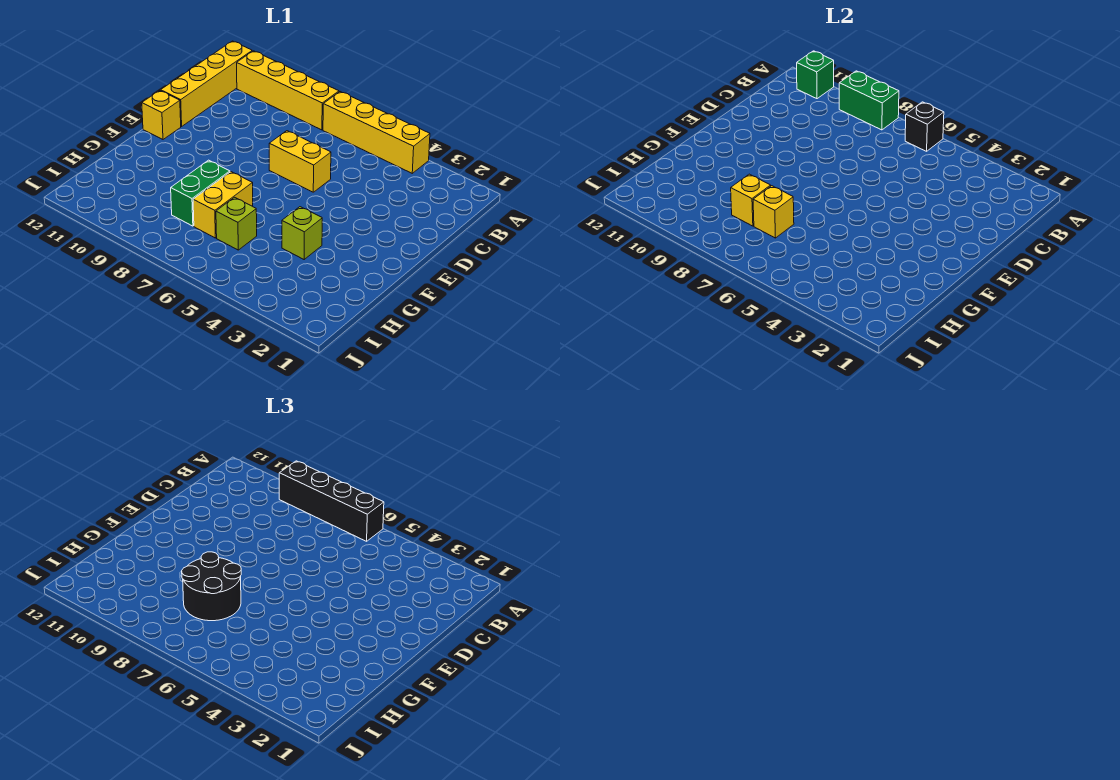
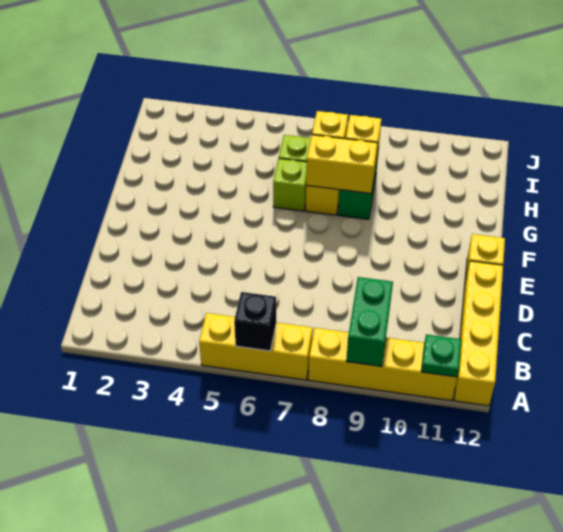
yellow 1x4 brick [323,92,430,173] -> yellow 1x3 brick [199,313,313,380]
black 1x4 brick [279,461,384,541] -> none
green 1x2 brick [839,71,899,130] -> green 1x2 brick turned to [346,277,393,367]
green 1x1 brick [797,51,834,99] -> green 1x1 plate [421,334,462,377]
yellow 1x2 brick [269,131,331,192] -> yellow 1x2 brick moved to [306,135,378,193]
lime 1x1 brick [282,207,322,259] -> lime 1x1 brick moved to [273,158,307,211]
black 2x2 round brick [182,552,241,621] -> none

